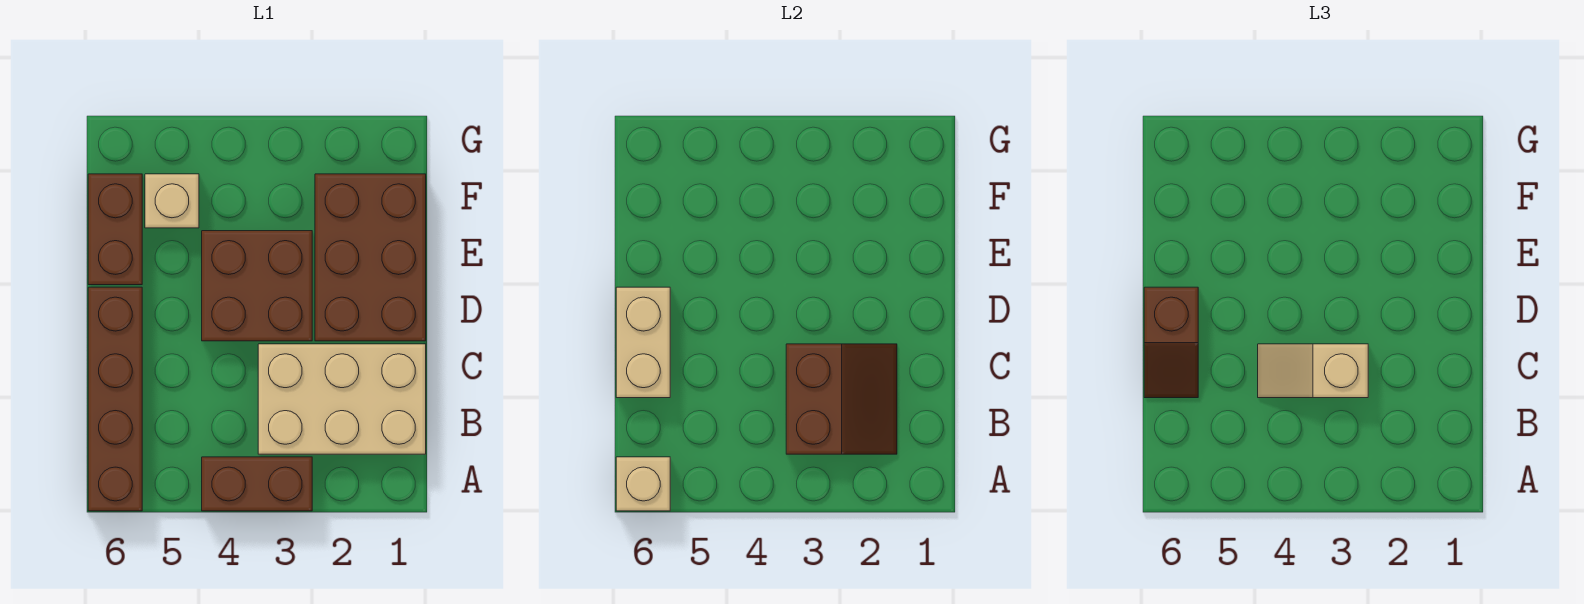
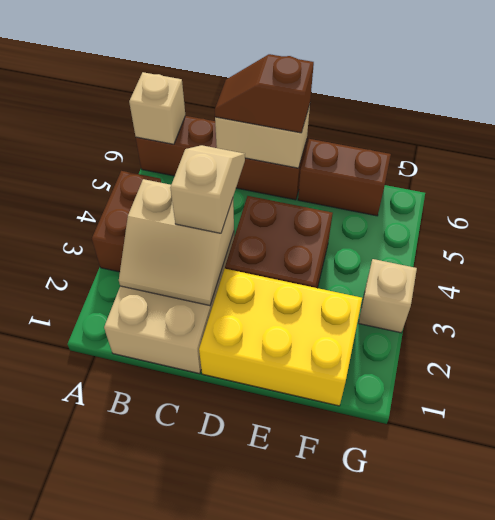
brown 2x2 slope [786,344,897,454] -> tan 2x2 slope [119,179,234,306]
brown 2x3 brick [315,174,426,341] -> yellow 2x3 brick [199,269,362,406]
tan 1x1 brick [145,174,199,228] -> tan 1x1 brick moved to [359,259,417,333]

